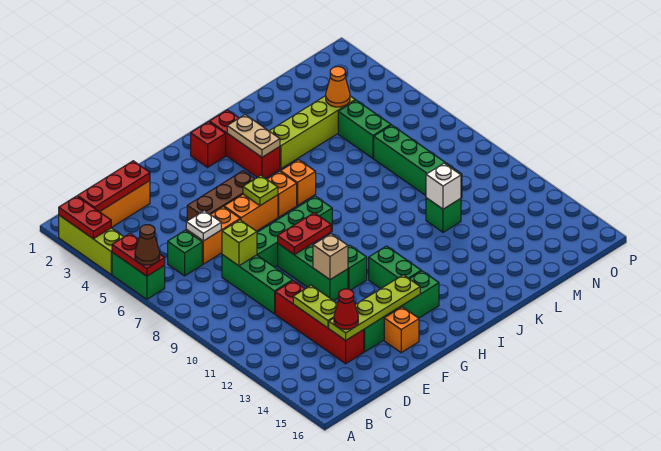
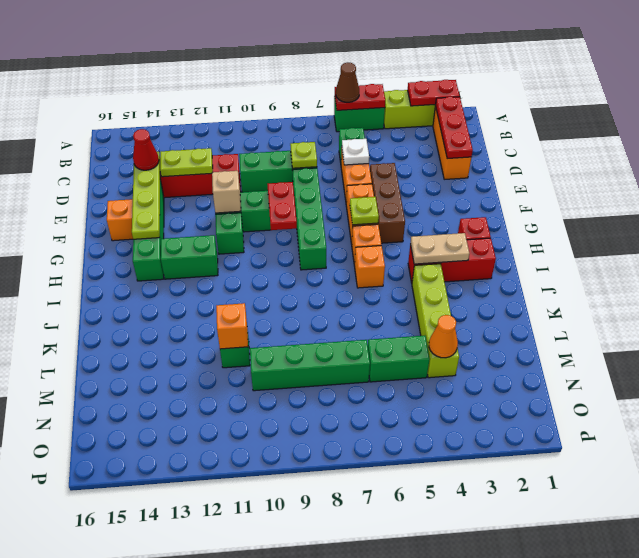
lime 1x1 brick [222,220,257,266] -> lime 1x1 plate [290,142,317,168]
white 1x1 brick [426,163,461,209] -> orange 1x1 brick [216,303,248,349]

